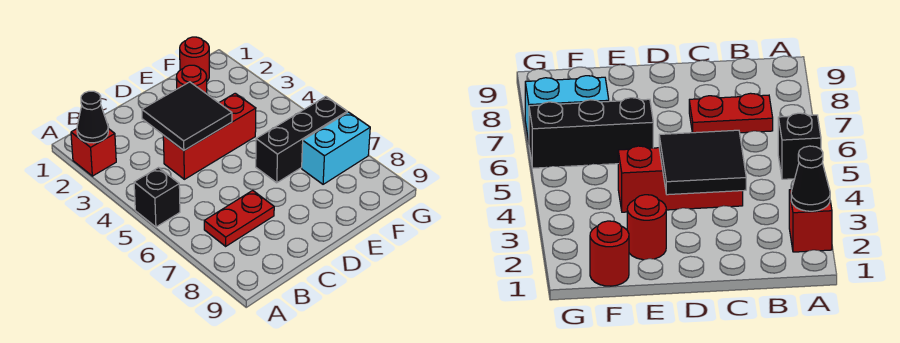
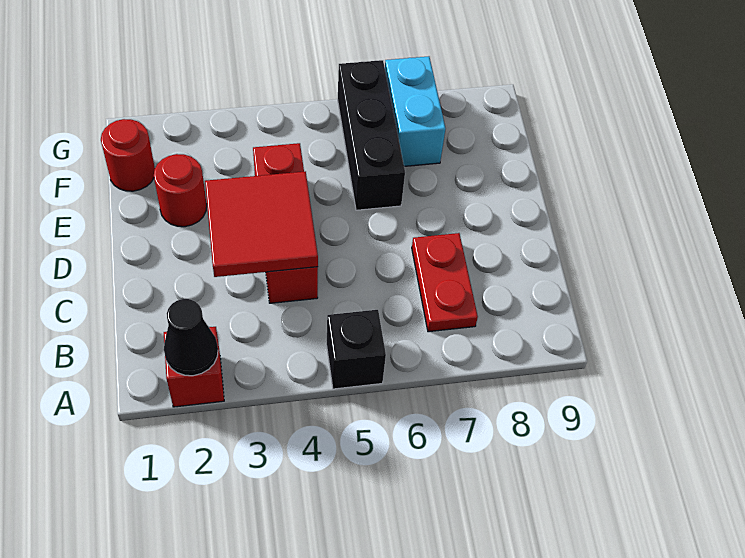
black 2x2 tile [142,82,232,150] -> red 2x2 tile [205,171,318,277]

